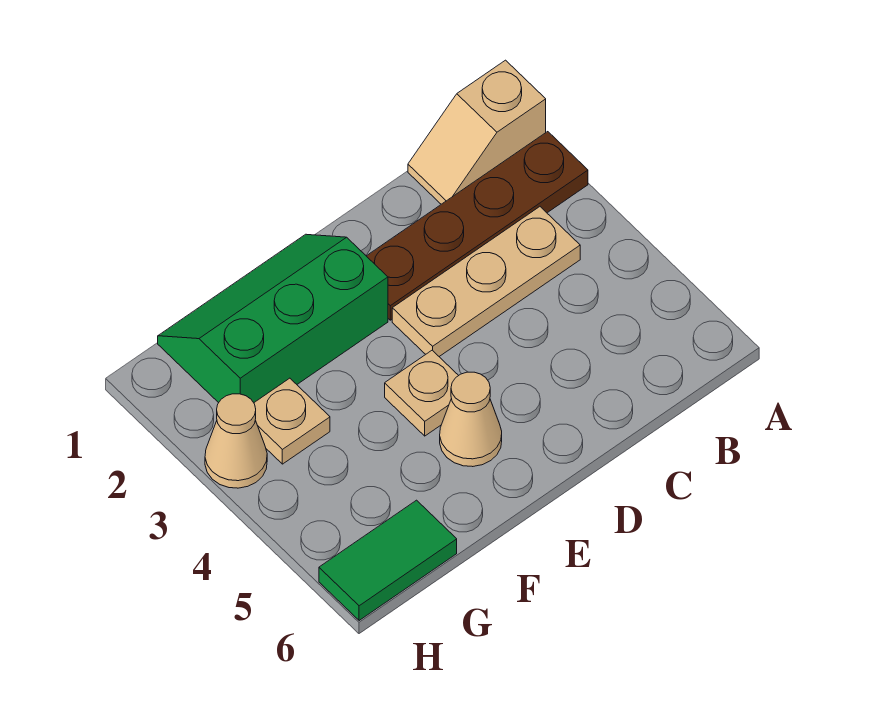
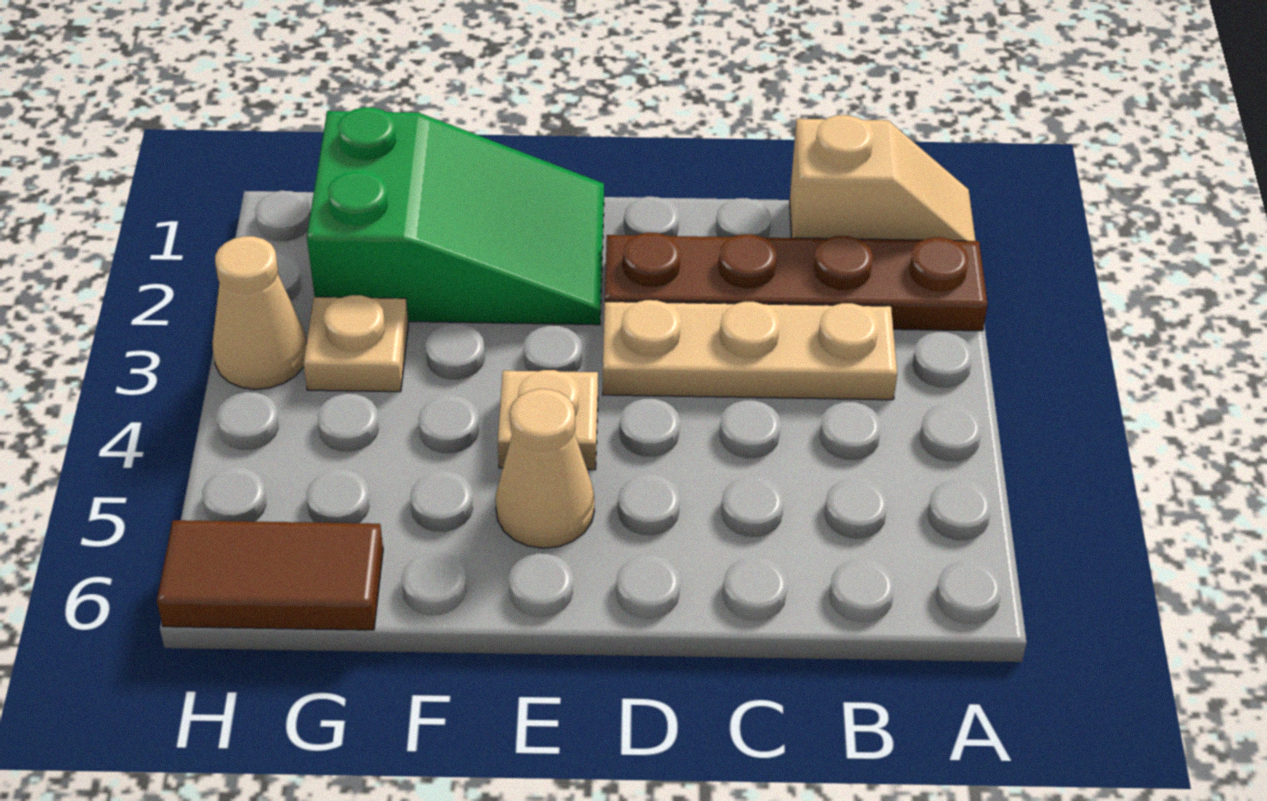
tan 1x2 slope [408,60,546,204] -> tan 1x2 slope turned to [790,115,975,241]
green 2x3 slope [158,234,388,403] -> green 2x3 slope turned to [307,107,604,325]
green 1x2 tile [319,500,457,621] -> brown 1x2 tile [157,520,383,630]

